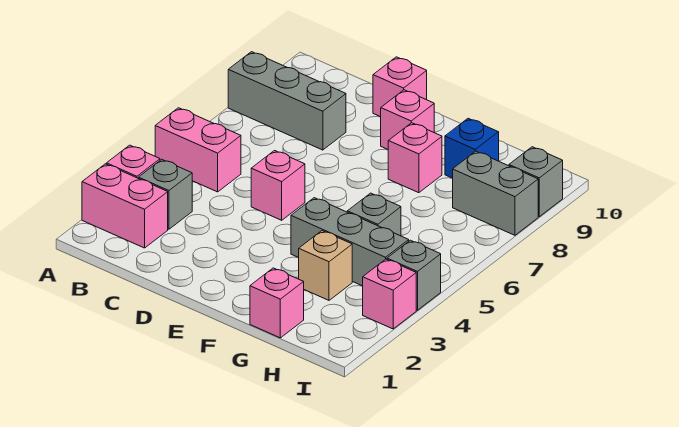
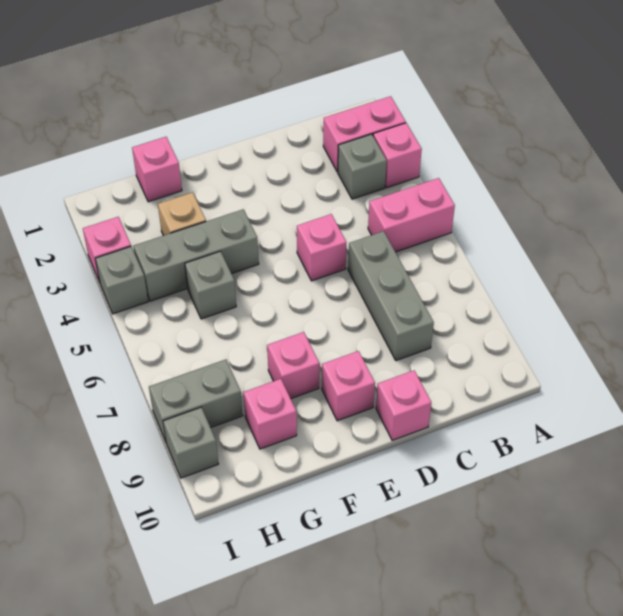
grey 1x3 brick [228,52,346,150] -> grey 1x3 brick turned to [348,231,434,361]
blue 1x1 brick [445,118,499,178] -> pink 1x1 brick [243,379,297,449]

